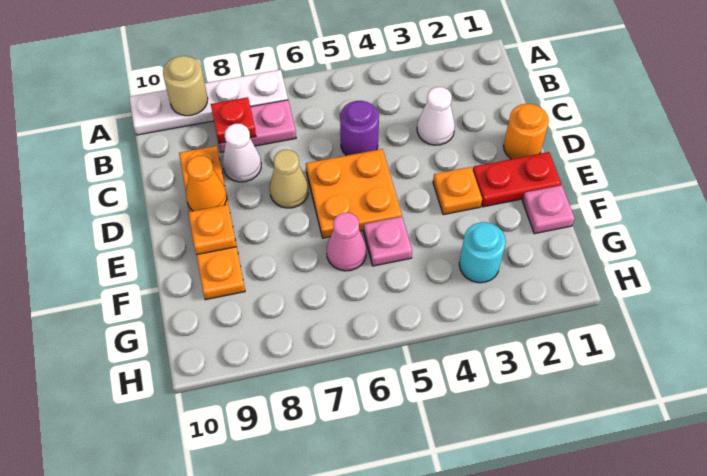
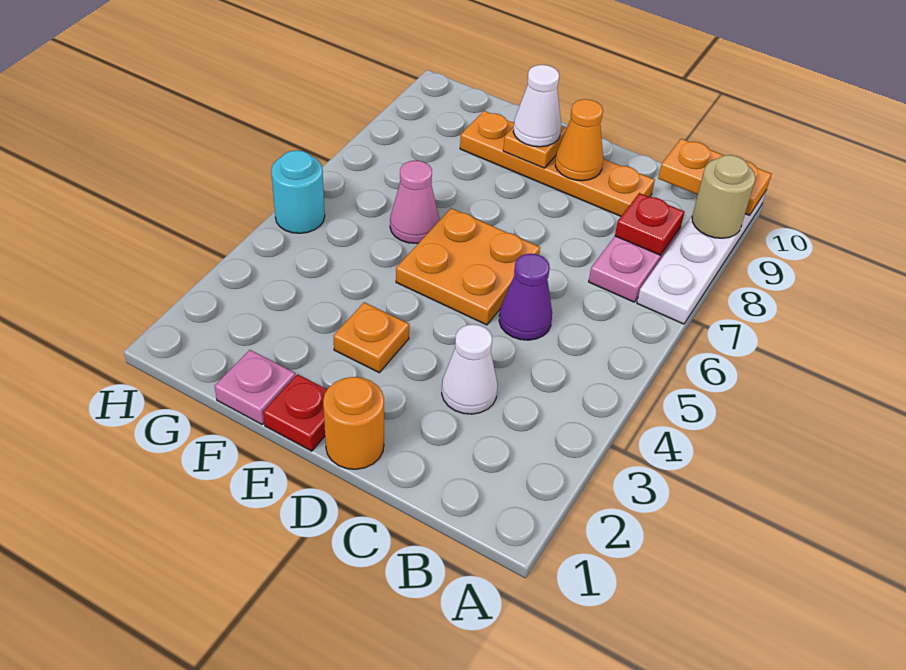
none -> orange 1x2 plate [658,139,771,215]
purple 1x1 round brick [340,101,379,156] -> purple 1x1 cone [499,254,552,340]
white 1x1 cone [223,124,261,182] -> white 1x1 cone moved to [513,65,561,147]
tan 1x1 cone [270,150,308,208] -> none
red 1x2 plate [473,152,561,207] -> red 1x1 plate [263,374,327,451]
pink 1x1 plate [363,217,412,266] -> none
cyan 1x1 round brick [459,222,506,283] -> cyan 1x1 round brick moved to [271,150,325,233]

